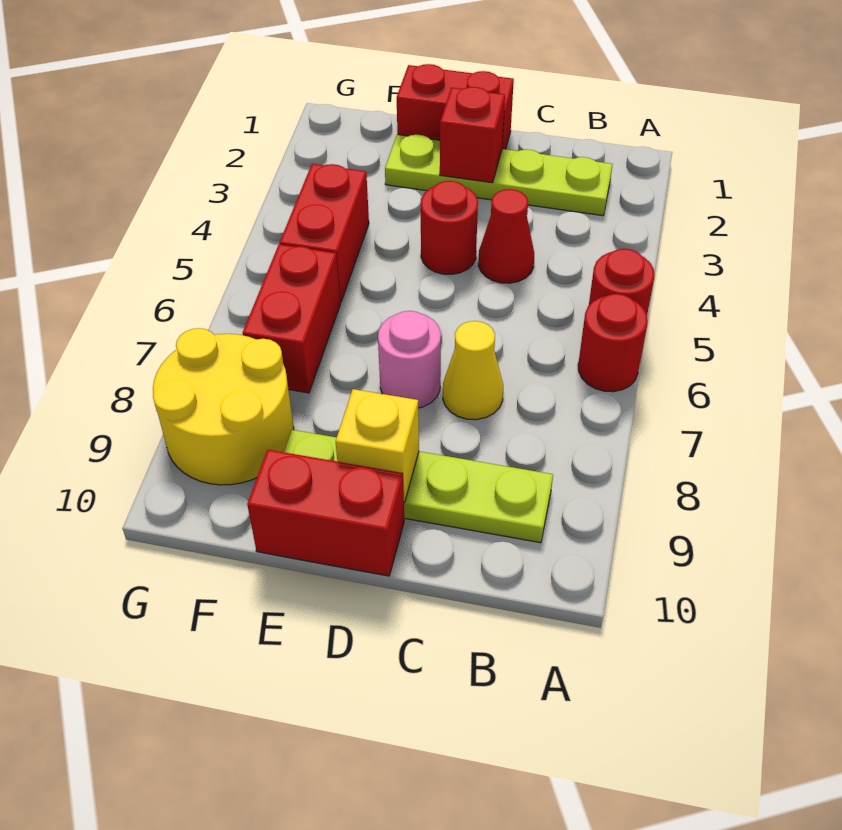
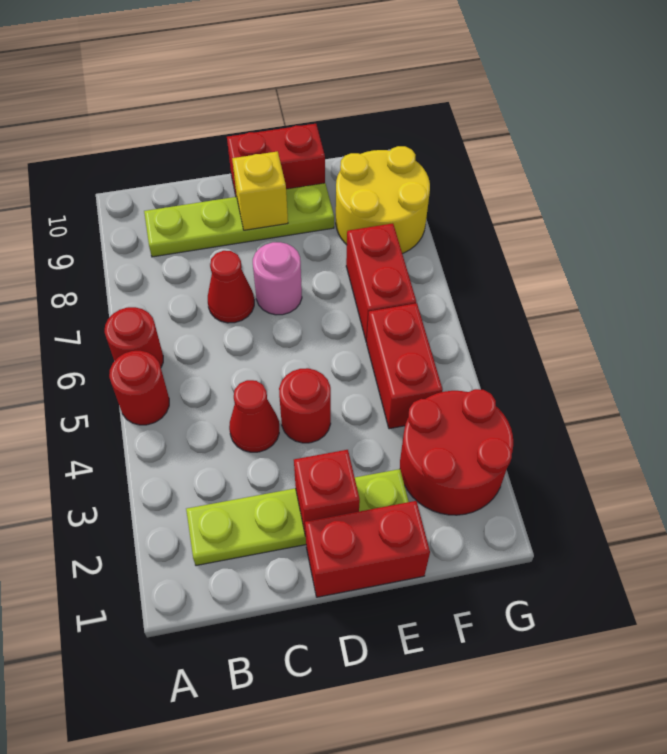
yellow 1x1 cone [443,321,503,420] -> red 1x1 cone [208,251,254,323]
none -> red 2x2 round brick [400,389,513,515]

